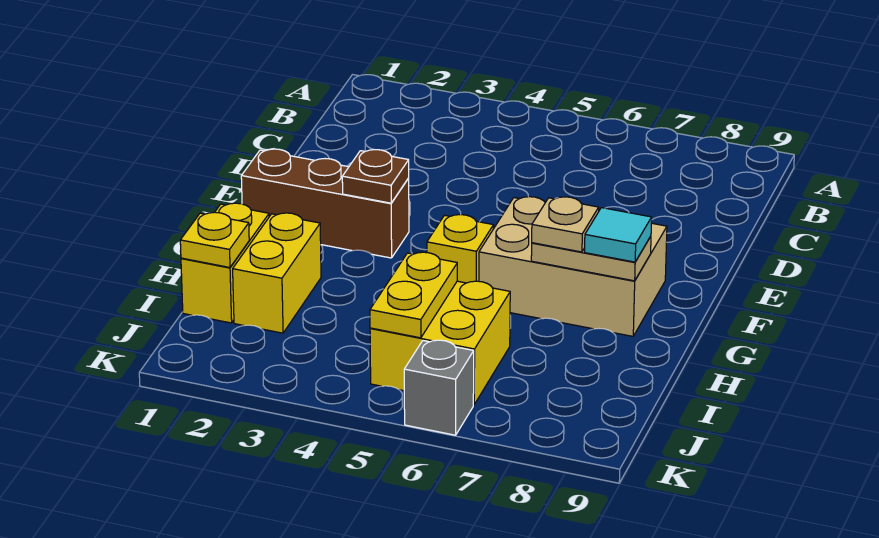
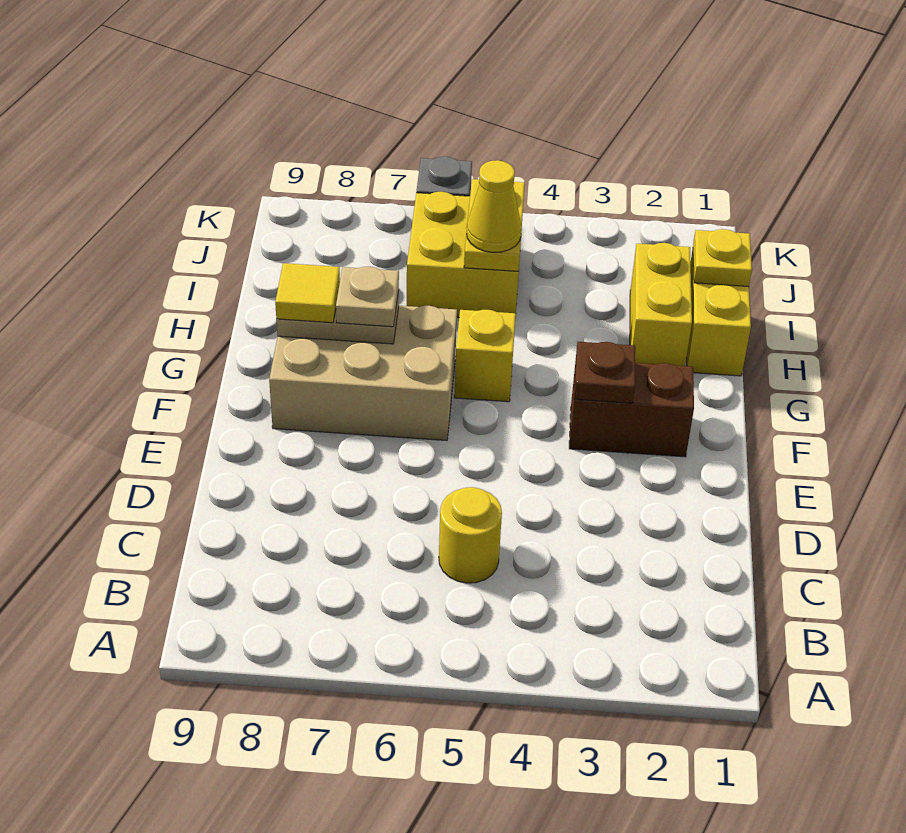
none -> yellow 1x1 round brick [439,487,502,583]
brown 1x3 brick [241,149,409,258] -> brown 1x2 brick [569,361,694,457]
cyan 1x1 tile [585,208,652,262] -> yellow 1x1 tile [275,263,340,323]
none -> yellow 1x1 cone [467,160,522,252]

